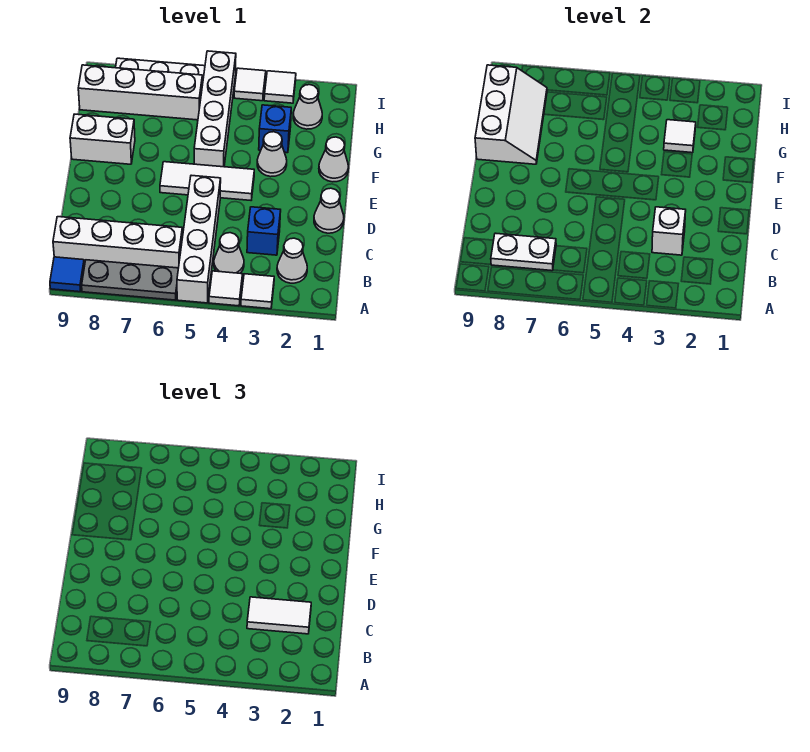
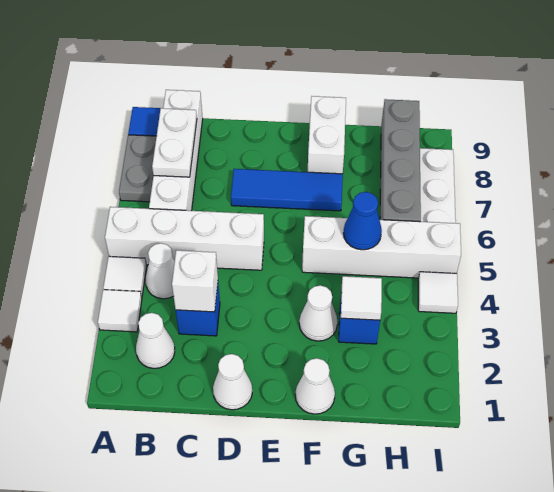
grey 1x3 plate [82,260,178,300] -> grey 1x2 plate [119,135,156,202]
white 1x2 tile [247,597,311,634] -> none
none -> blue 1x3 tile [231,169,343,211]
white 1x3 tile [160,162,254,200] -> none
white 2x3 slope [475,65,547,164] -> none
none -> blue 1x1 cone [344,192,382,250]
white 1x1 cone [293,85,322,129] -> none
white 1x4 brick [78,65,202,120] -> grey 1x4 brick [380,99,421,222]
white 1x1 tile [264,71,296,103] -> none

